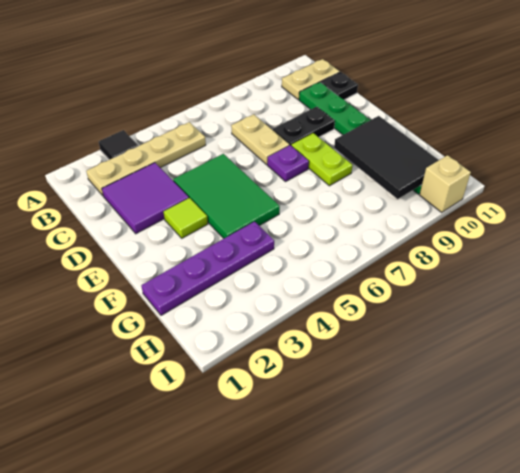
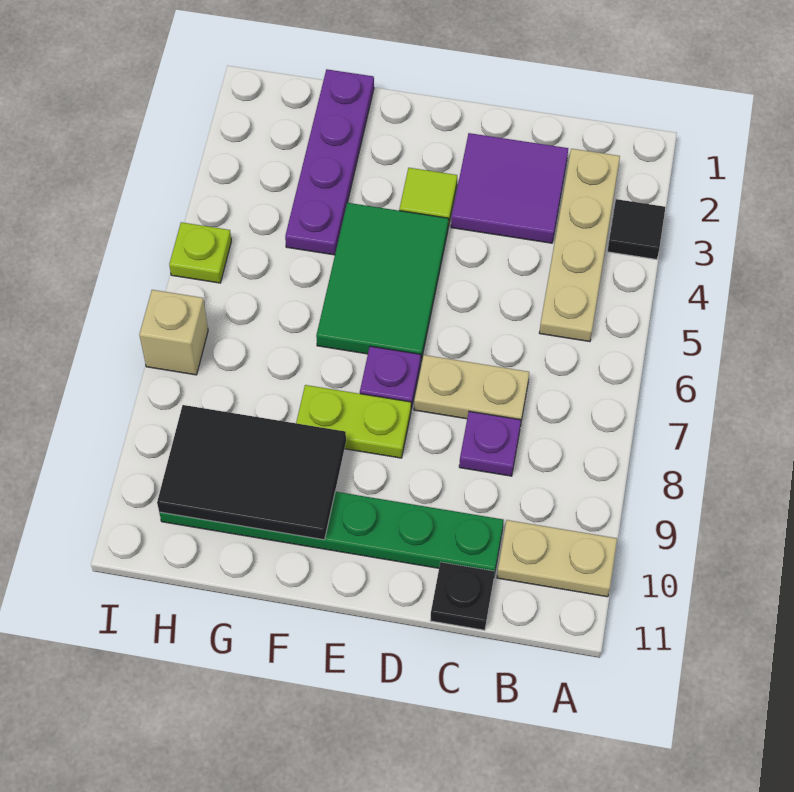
tan 1x2 plate [282,59,340,100] -> tan 1x2 plate turned to [497,520,617,597]
none -> purple 1x1 plate [459,411,521,476]
green 2x3 tile [173,154,280,238] -> green 2x3 tile turned to [316,203,449,361]
black 1x2 plate [273,107,335,145] -> none
none -> lime 1x1 plate [169,222,231,283]
tan 1x1 brick [420,155,471,212] -> tan 1x1 brick moved to [139,290,208,375]

